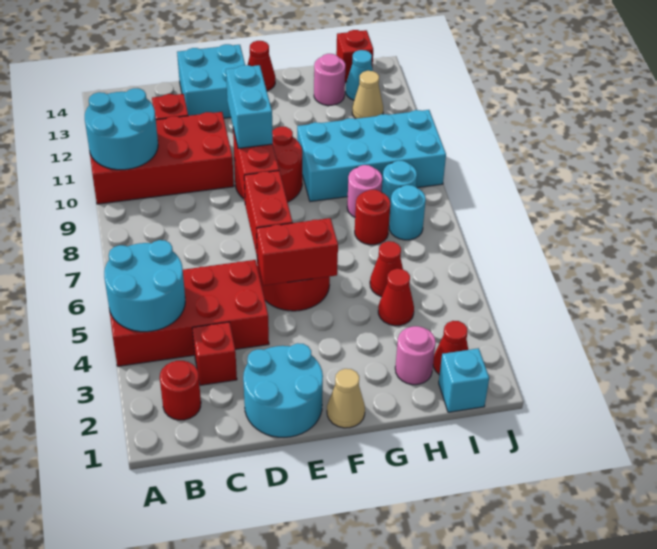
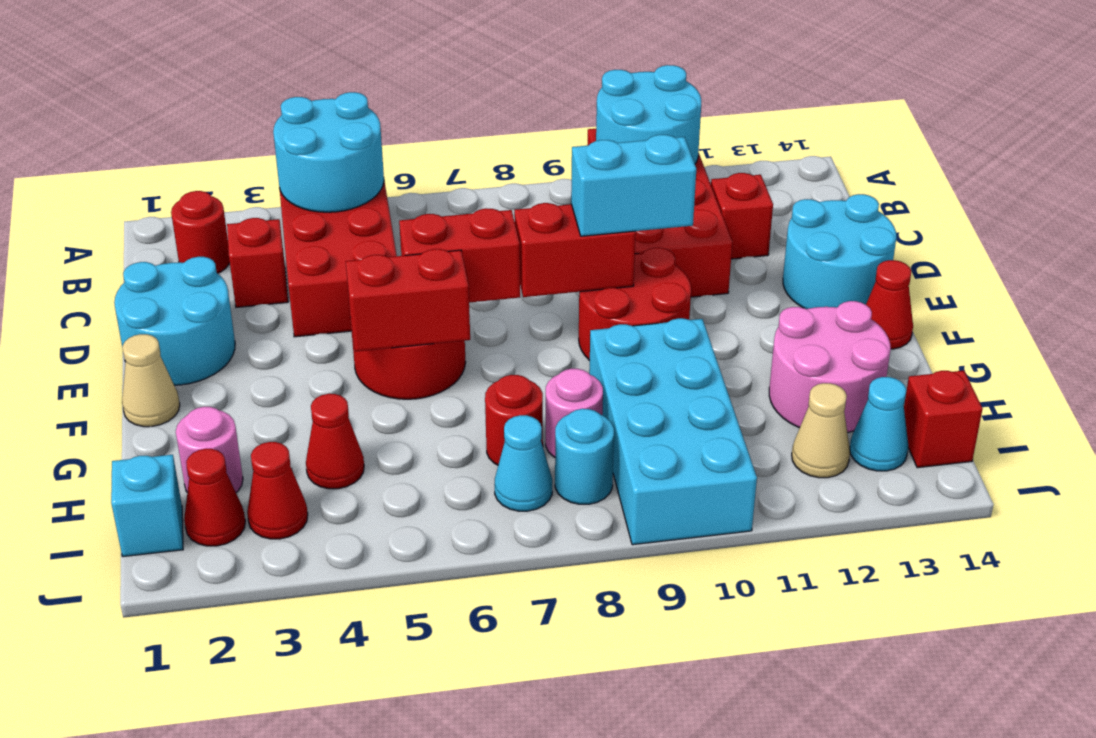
cyan 2x2 brick [177,44,245,118] -> cyan 2x2 round brick [783,194,896,309]
red 1x2 brick [257,218,338,286] -> red 1x2 brick turned to [346,249,470,352]
red 1x1 cone [370,241,403,297] -> red 1x1 cone moved to [247,442,308,539]
pink 1x1 round brick [314,54,345,105] -> pink 2x2 round brick [769,301,891,433]
cyan 1x1 round brick [389,185,426,240] -> cyan 1x1 cone [494,415,552,511]

